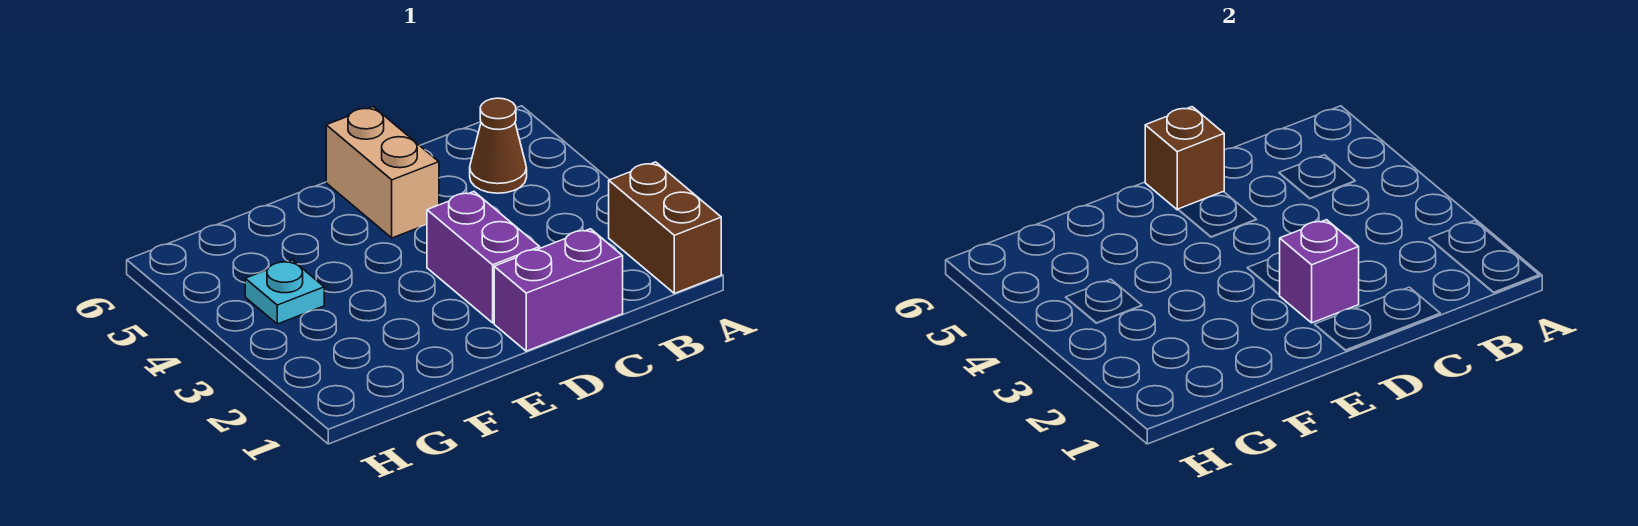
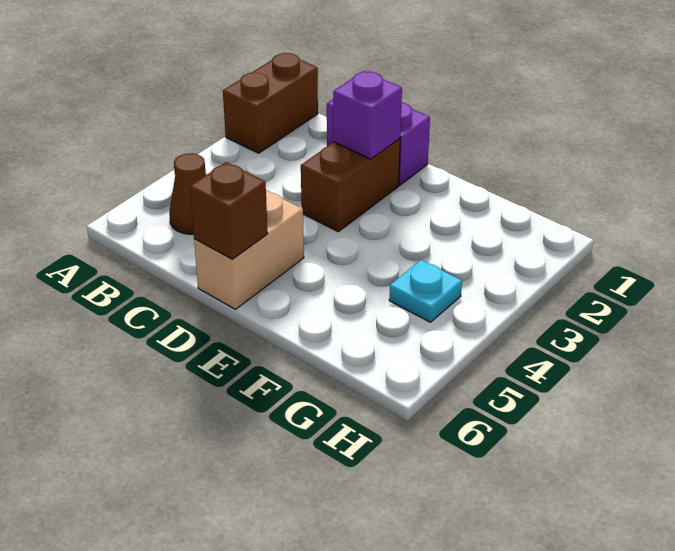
purple 1x2 brick [427,192,540,323] -> brown 1x2 brick [301,139,400,232]

